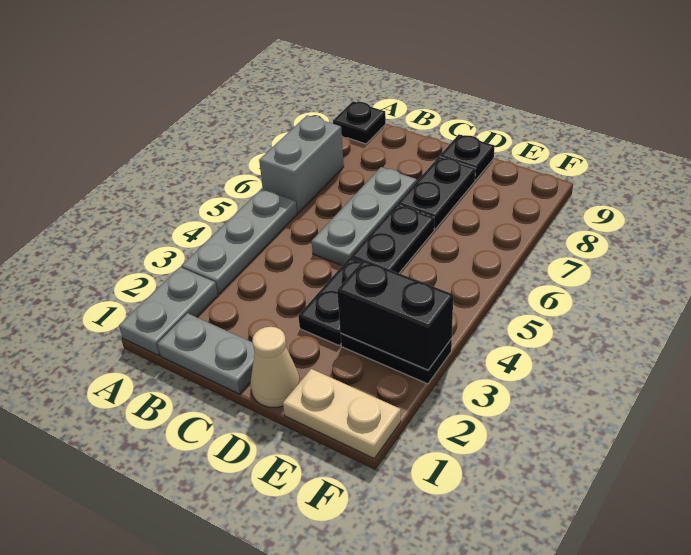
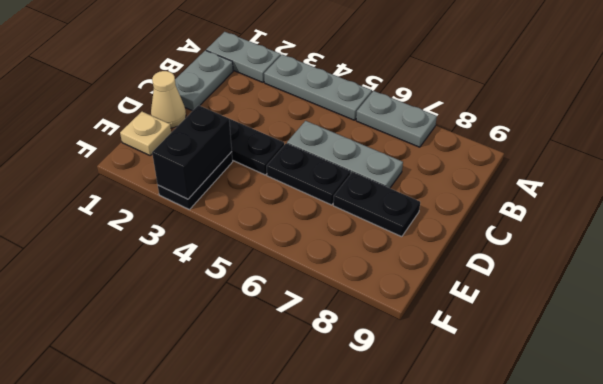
grey 1x2 brick [259,115,344,213] -> grey 1x2 plate [356,91,437,147]
black 1x1 plate [333,101,386,144] -> none
black 1x1 plate [440,134,495,180] -> none
tan 1x2 plate [283,369,401,458] -> tan 1x1 plate [120,112,171,156]

